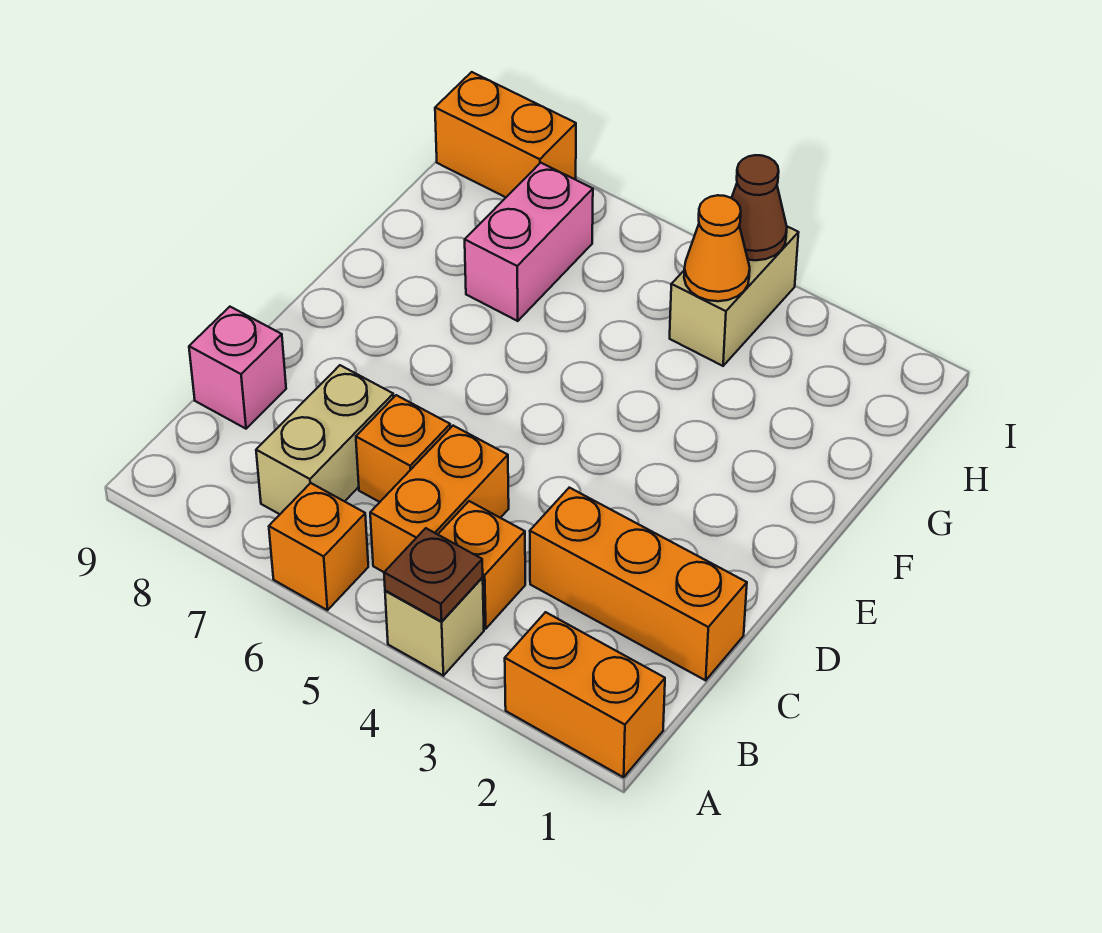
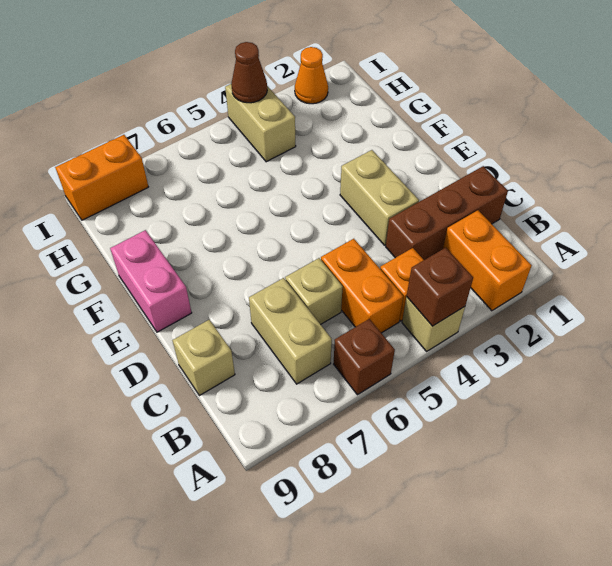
orange 1x2 brick [505,612,665,777] -> orange 1x2 brick turned to [443,210,532,311]
brown 1x1 plate [384,528,483,622] -> brown 1x1 brick [407,248,473,326]
orange 1x1 brick [269,483,368,610] -> brown 1x1 brick [334,319,395,395]
orange 1x3 brick [530,488,747,680] -> brown 1x3 brick [386,166,508,260]
orange 1x1 brick [356,395,450,502] -> tan 1x1 brick [285,258,343,324]
pink 1x1 brick [189,307,286,429] -> tan 1x1 brick [173,320,235,396]
none -> tan 1x2 brick [340,150,419,245]
pink 1x2 brick [465,163,593,321] -> pink 1x2 brick moved to [110,230,192,332]
orange 1x1 cone [684,195,750,301] -> orange 1x1 cone moved to [295,47,328,104]

